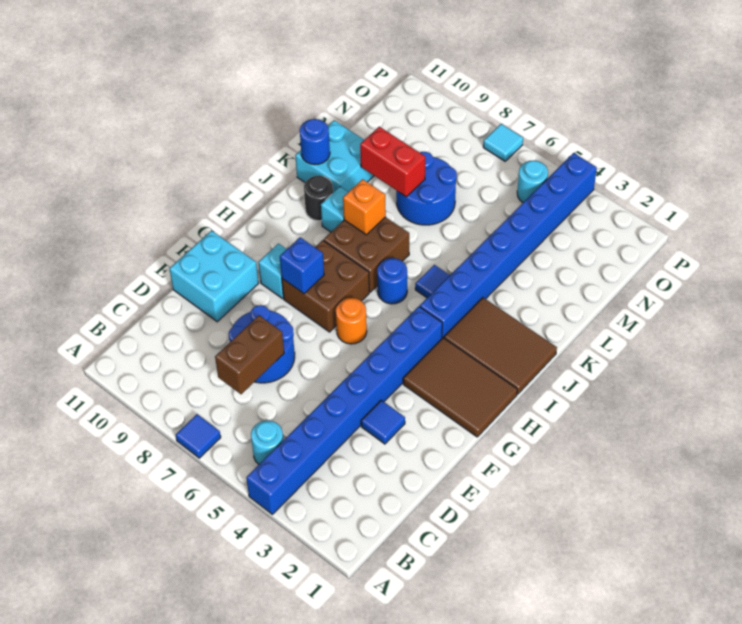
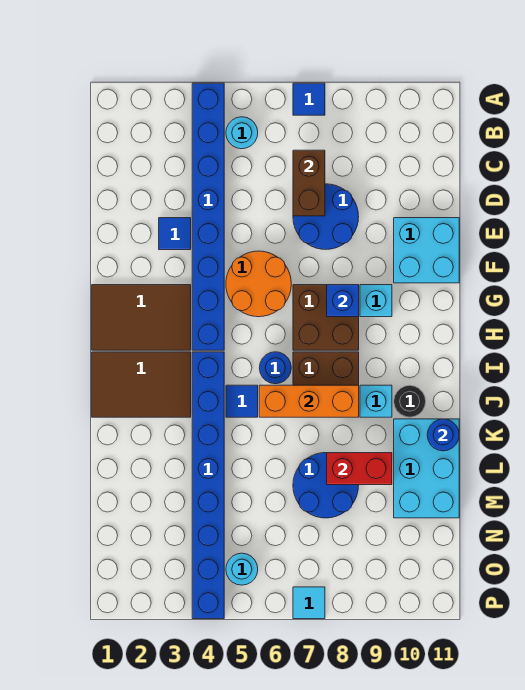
orange 1x1 round brick [336,298,367,344] -> orange 2x2 round brick [226,251,291,317]
orange 1x1 brick [343,179,386,235] -> orange 1x3 brick [259,385,359,417]
cyan 2x2 brick [295,120,374,192] -> cyan 2x3 brick [394,419,459,518]

